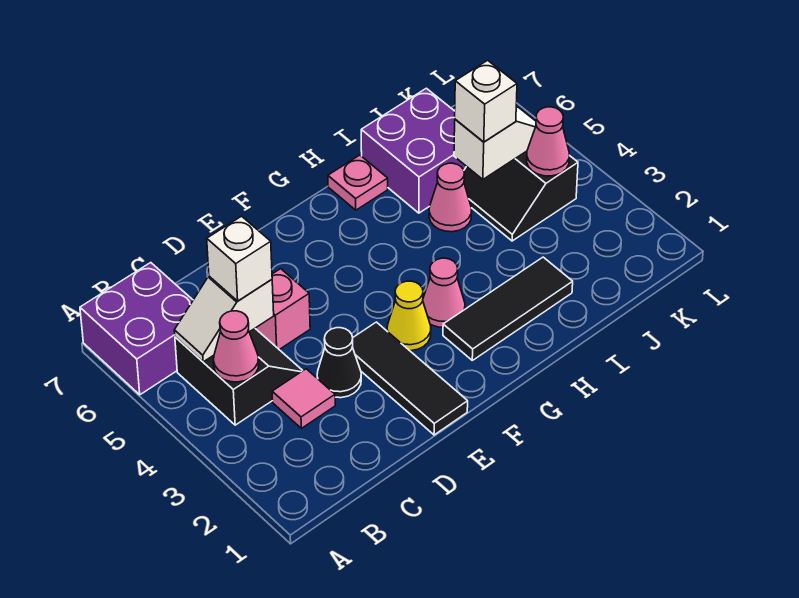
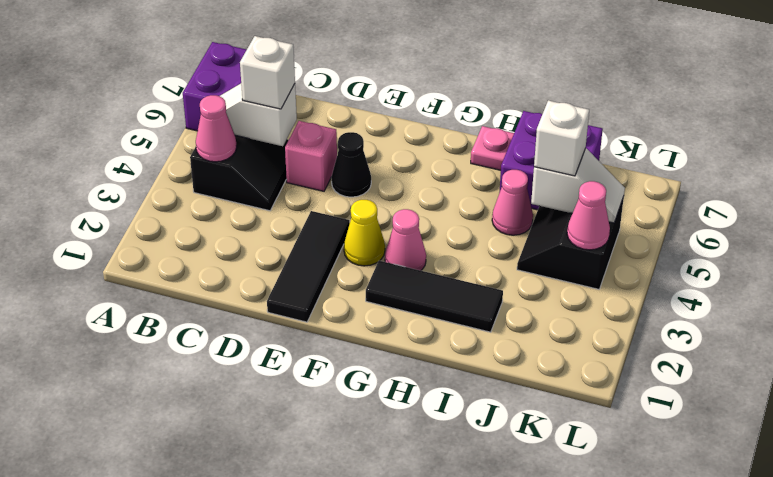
pink 1x1 tile [272,369,335,428] -> none
black 1x1 cone [317,328,361,398] -> black 1x1 cone moved to [331,132,371,197]

